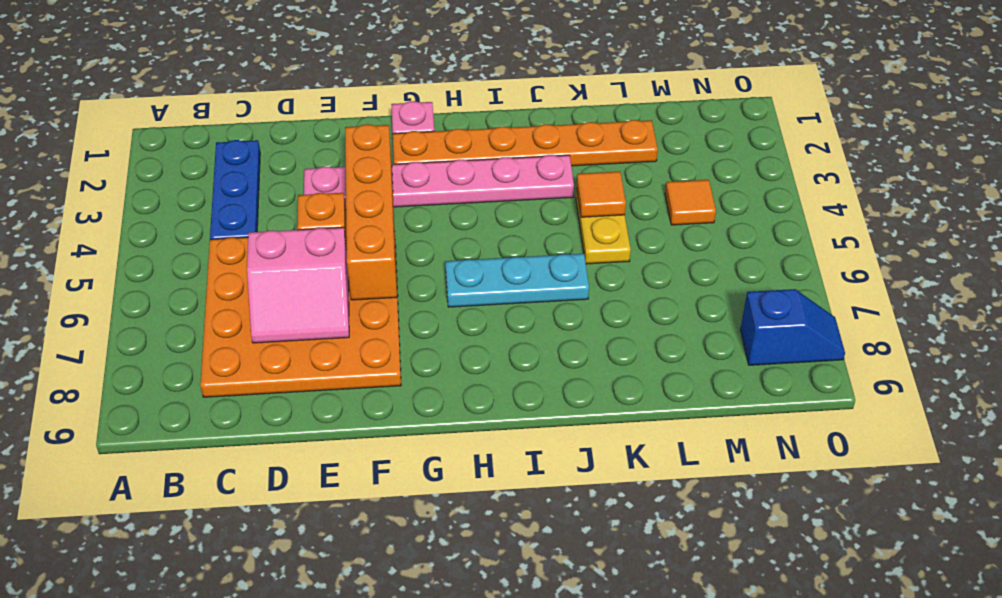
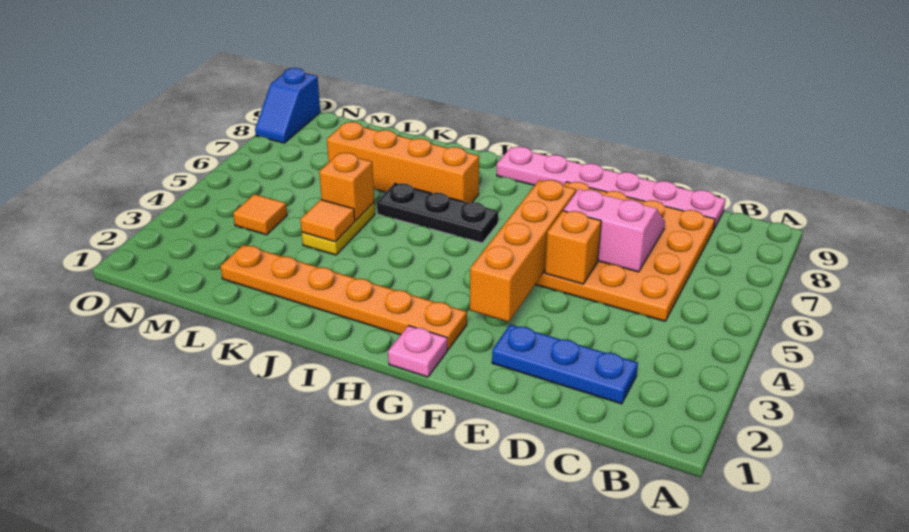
blue 1x3 plate [210,140,260,239] -> blue 1x3 plate turned to [492,324,638,404]
pink 1x6 plate [304,155,574,210] -> pink 1x6 plate moved to [497,147,726,230]
cyan 1x3 plate [445,254,589,307] -> black 1x3 plate [377,183,498,243]
none -> orange 1x4 brick [327,122,479,203]
none -> orange 1x1 brick [319,153,374,221]
blue 1x2 slope [740,289,845,365] -> blue 1x2 slope turned to [255,68,320,143]

